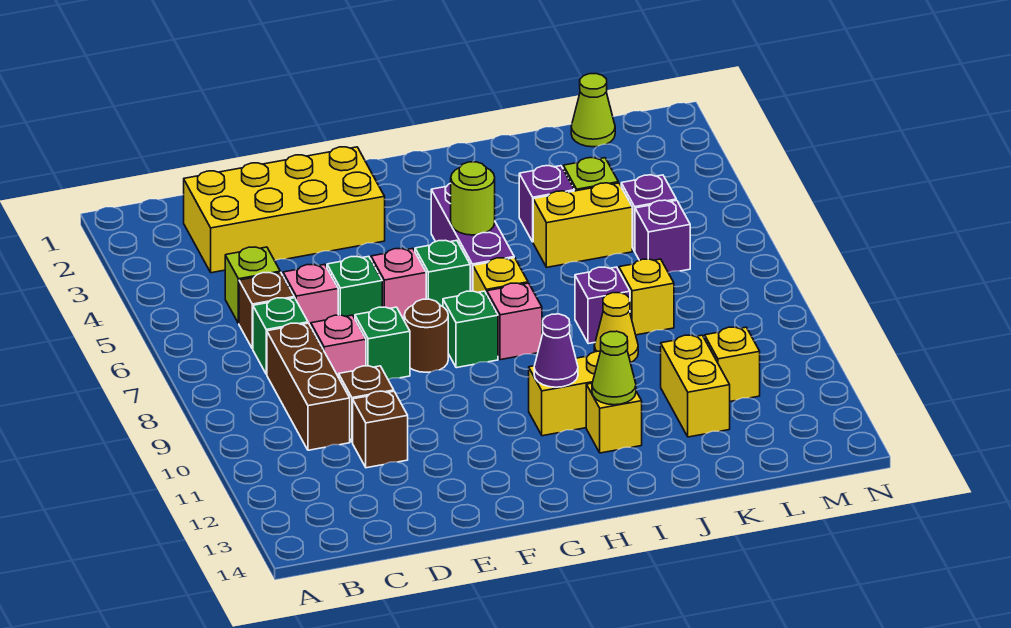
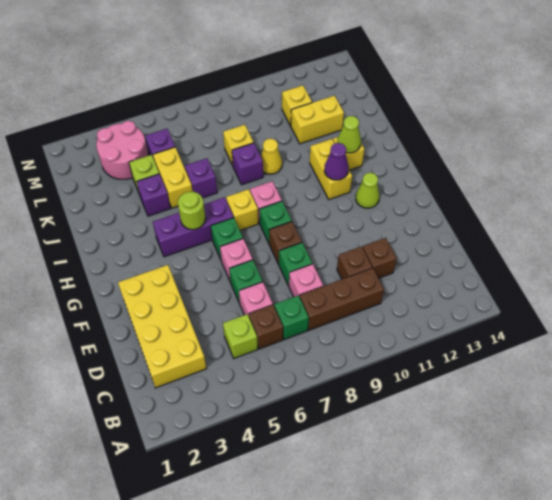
brown 1x1 round brick [404,299,448,372] -> brown 1x1 brick [269,222,302,264]
lime 1x1 cone [571,74,615,147] -> lime 1x1 cone moved to [356,173,379,208]
none -> pink 2x2 round brick [96,121,148,179]
purple 1x1 brick [635,200,690,273] -> purple 1x1 brick moved to [185,158,217,198]

